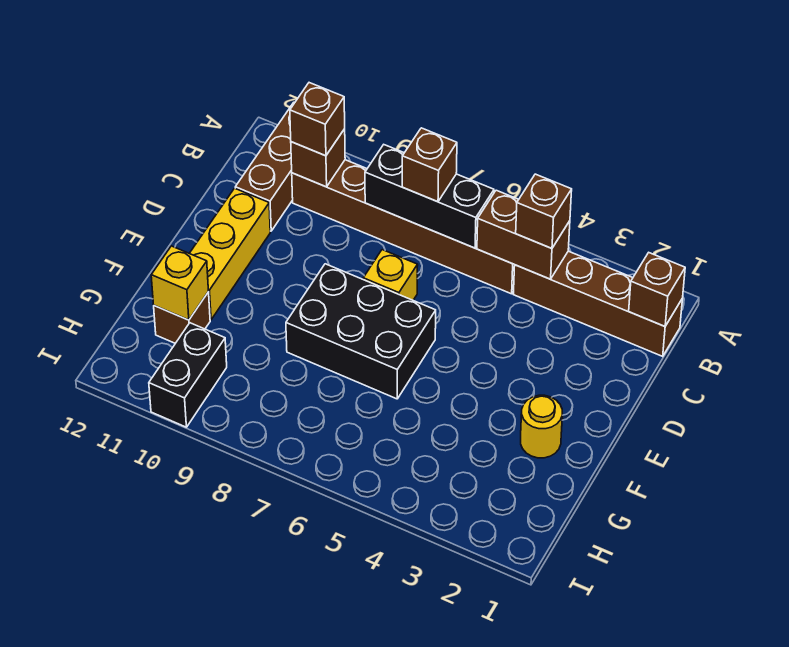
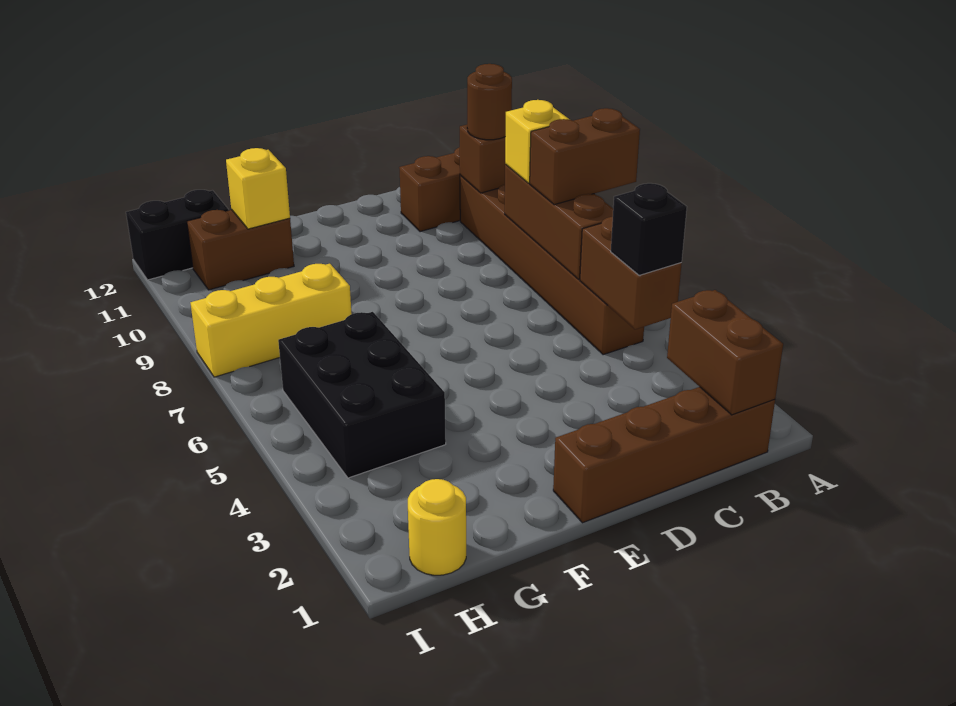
brown 1x4 brick [513,251,683,356] -> brown 1x4 brick turned to [553,387,775,523]
brown 1x1 brick [629,253,685,326] -> brown 1x2 brick [667,290,783,415]
brown 1x1 brick [516,174,572,248] -> black 1x1 brick [611,183,687,275]
black 1x3 brick [365,145,494,248] -> brown 1x3 brick [505,164,613,279]
brown 1x1 brick [402,128,457,202] -> brown 1x2 brick [530,108,640,205]
brown 1x1 brick [290,83,345,156] -> brown 1x1 round brick [467,64,512,140]
yellow 1x1 brick [363,250,418,300] -> yellow 1x1 brick moved to [505,100,570,183]
yellow 1x3 brick [190,188,270,320] -> yellow 1x3 brick moved to [191,264,352,377]
black 2x3 brick [286,264,436,399] -> black 2x3 brick moved to [278,312,446,478]
yellow 1x1 round brick [521,395,562,458] -> yellow 1x1 round brick moved to [408,479,466,575]
brown 1x1 brick [154,292,210,343] -> brown 1x2 brick [187,210,294,290]
black 1x2 brick [149,323,227,427] -> black 1x2 brick moved to [126,190,229,280]

